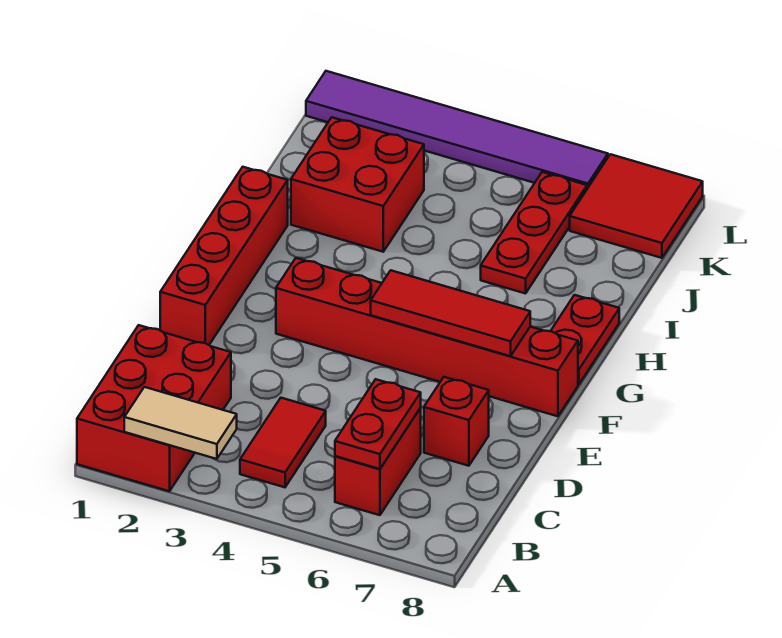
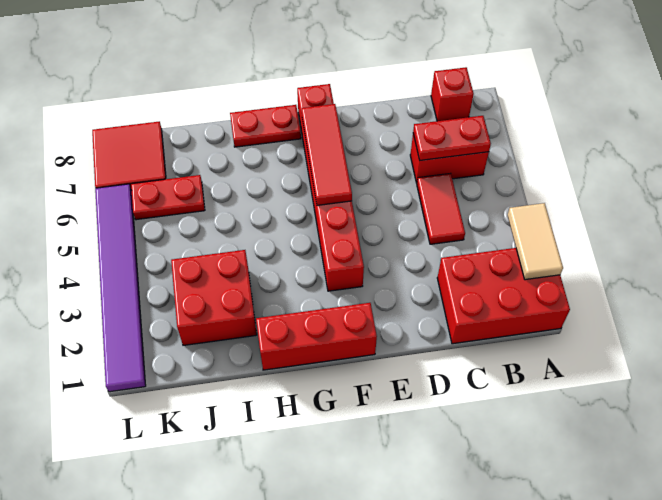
red 1x2 tile [240,398,326,487] -> red 1x2 tile turned to [417,173,465,244]
red 1x1 brick [424,377,489,466] -> red 1x1 brick moved to [431,67,474,121]
red 1x4 brick [160,167,288,345] -> red 1x3 brick [256,303,377,370]
red 1x3 plate [481,172,587,294] -> red 1x2 plate [131,175,205,220]

